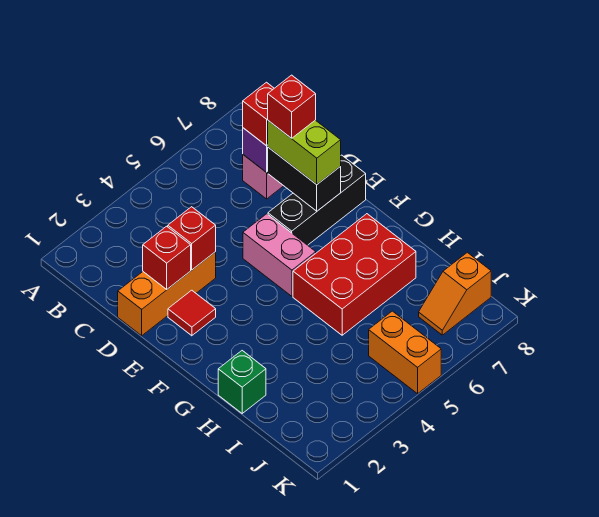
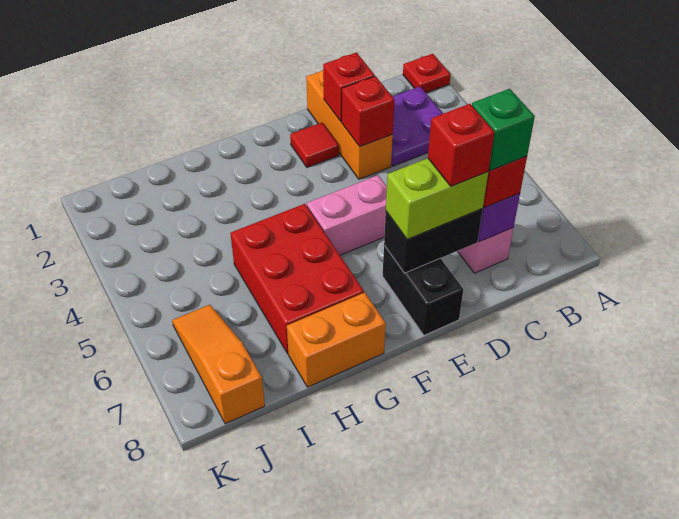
none -> red 1x1 plate [403,54,451,93]
none -> purple 2x2 plate [391,87,443,166]
black 1x3 brick [268,155,366,245] -> black 1x2 brick [383,245,463,335]
green 1x1 brick [218,351,266,413] -> green 1x1 brick moved to [472,89,535,171]
orange 1x2 brick [369,311,441,394] -> orange 1x2 brick moved to [287,293,386,387]
orange 1x2 slope [419,252,491,335] -> orange 1x3 slope [172,305,265,424]

